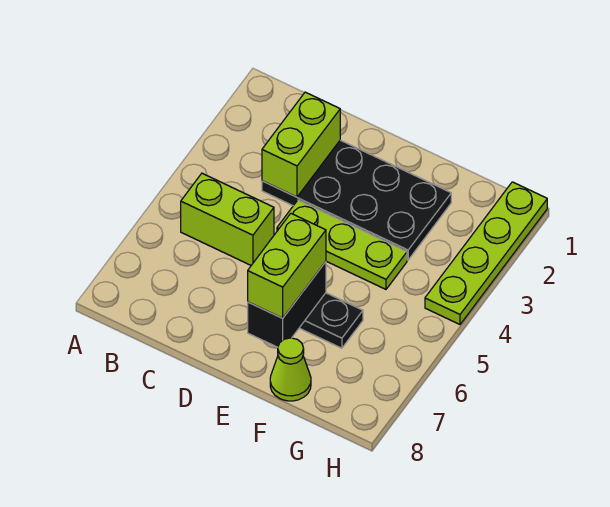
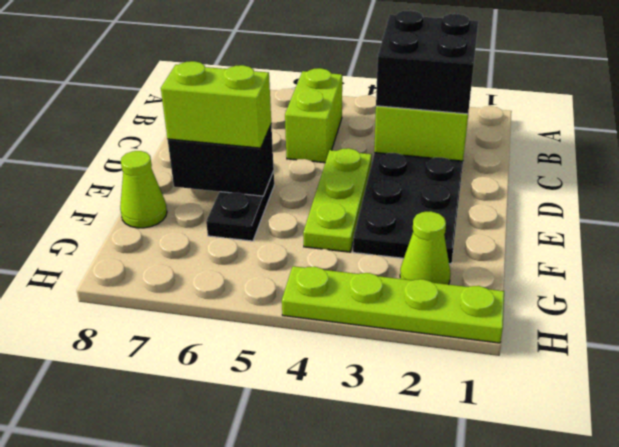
none -> black 2x2 brick [376,11,478,114]
none -> lime 1x1 cone [400,211,451,284]

